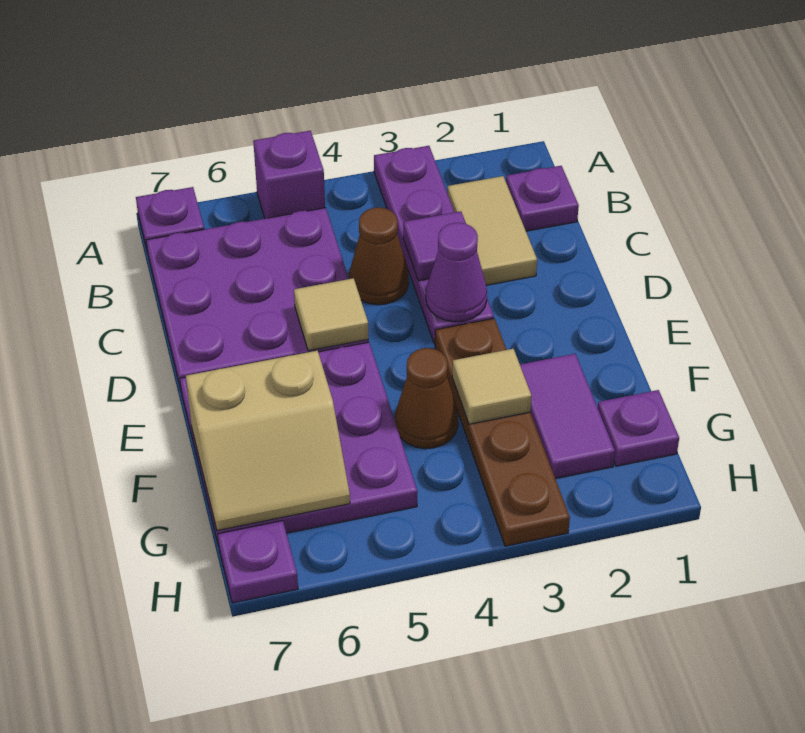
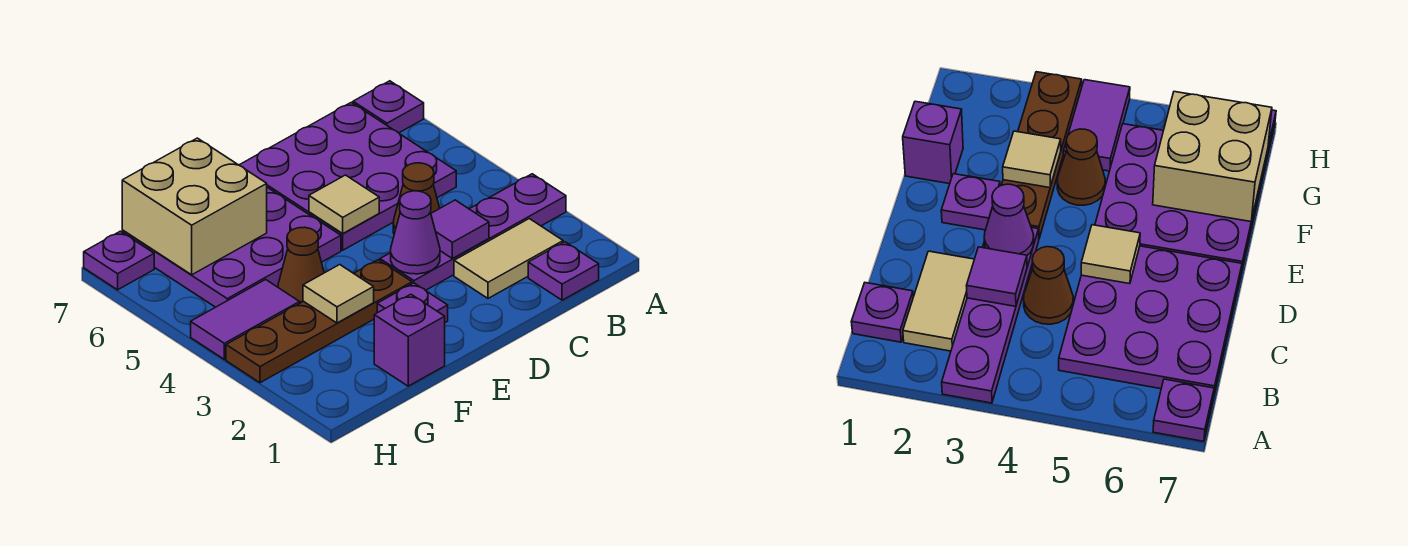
purple 1x1 brick [253,131,325,218] -> purple 1x1 brick moved to [374,294,445,386]
purple 1x2 tile [520,354,615,479] -> purple 1x2 tile moved to [191,280,300,359]
tan 2x2 slope [186,351,350,531] -> tan 2x2 brick [122,138,267,275]
purple 1x1 plate [598,390,679,466] -> purple 1x1 plate moved to [377,283,448,322]

